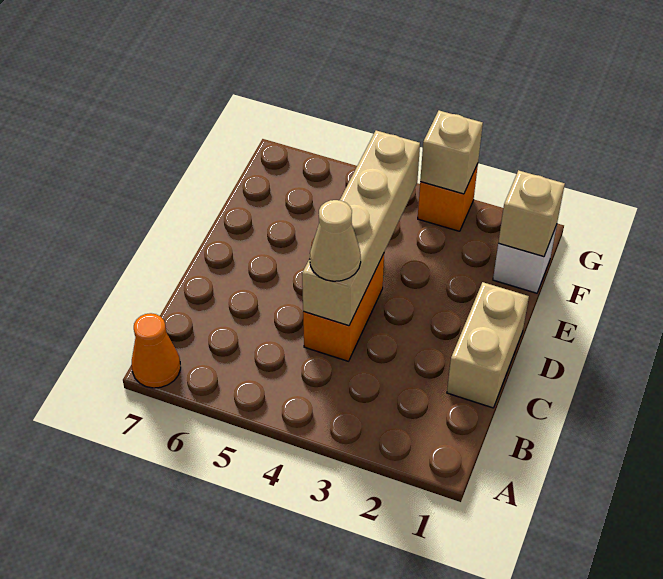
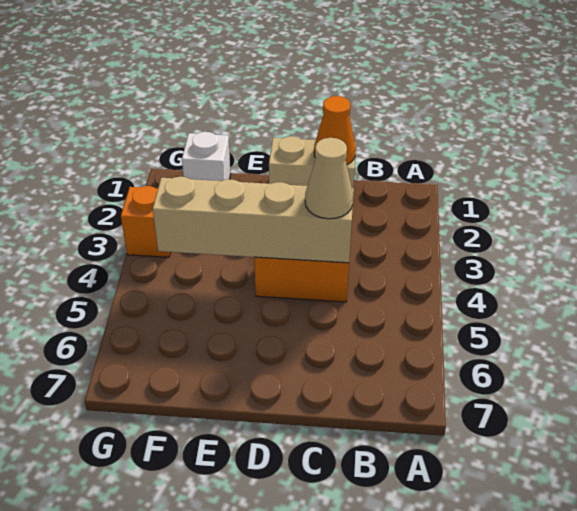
orange 1x1 cone [132,313,181,388] -> orange 1x1 cone moved to [314,96,356,164]
tan 1x1 brick [498,170,565,257] -> none
tan 1x1 brick [420,110,483,194] -> none

